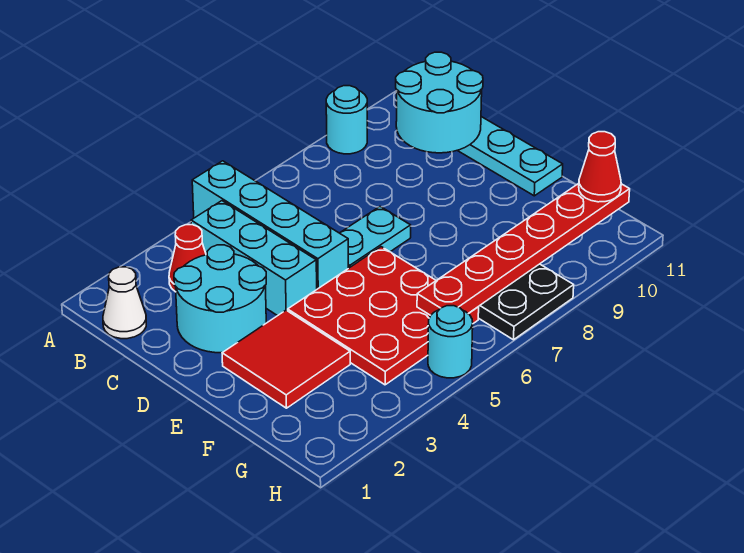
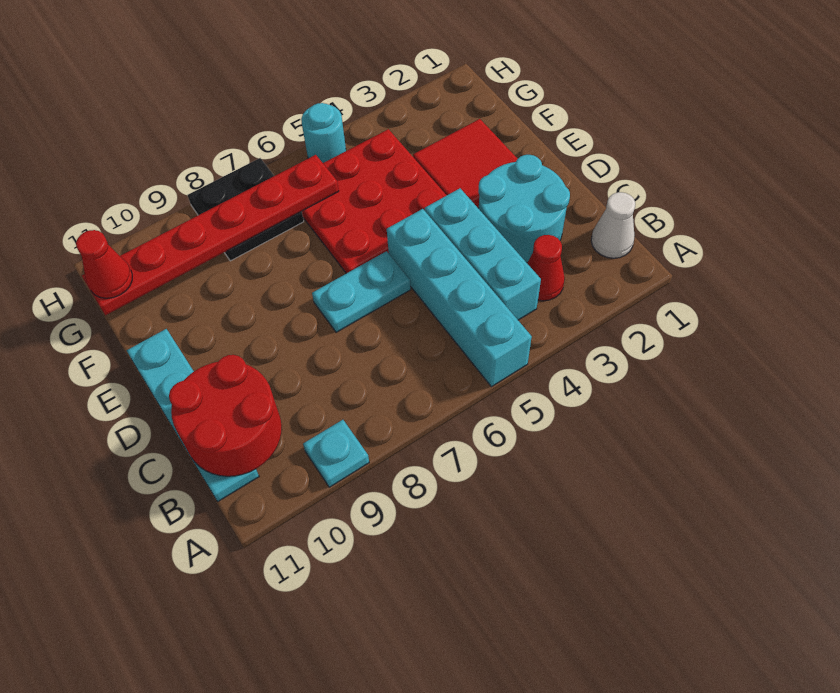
cyan 1x1 round brick [326,86,367,154] -> cyan 1x1 plate [303,420,369,487]
cyan 2x2 round brick [396,52,483,153] -> red 2x2 round brick [169,355,282,476]

